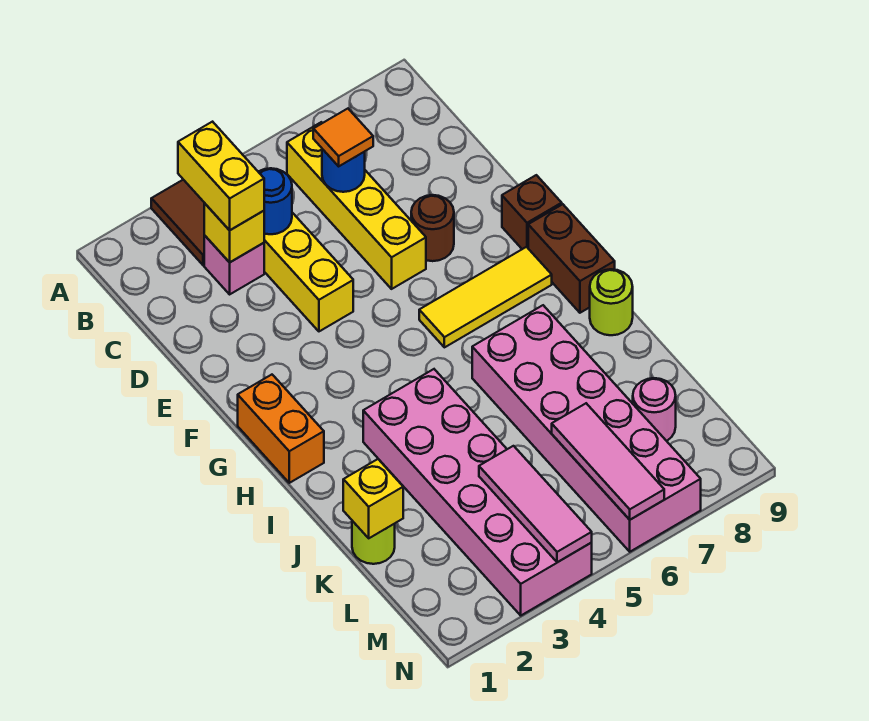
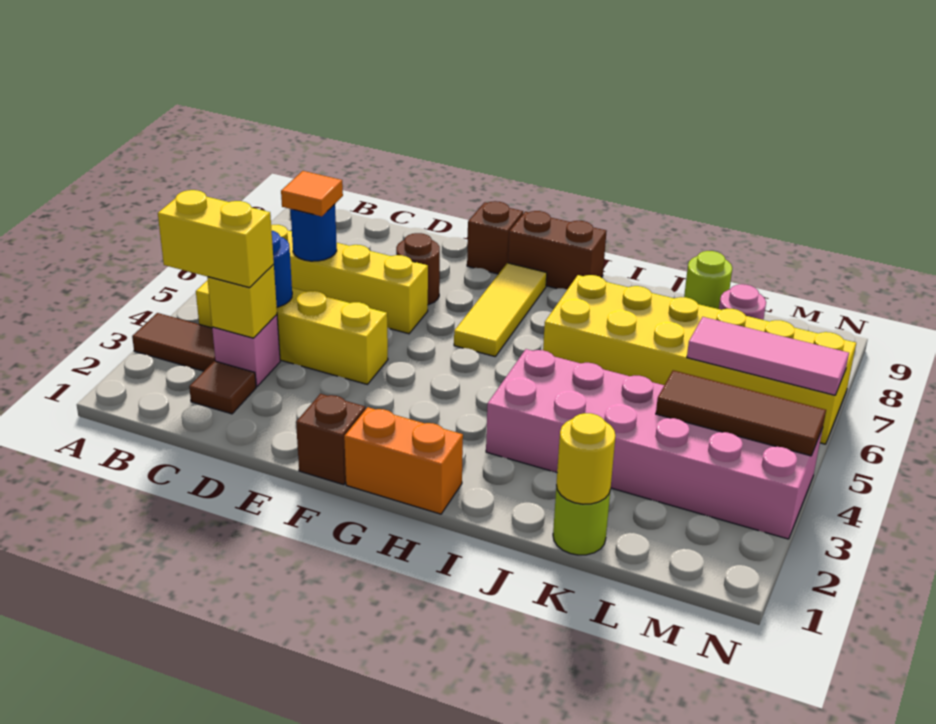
none -> brown 1x1 tile [189,361,256,414]
none -> brown 1x1 brick [296,394,365,485]
pink 2x6 brick [472,305,701,552] -> yellow 2x6 brick [543,275,856,444]
lime 1x1 round brick [590,269,633,335] -> lime 1x1 round brick moved to [684,251,732,309]
yellow 1x1 brick [343,459,403,538] -> yellow 1x1 round brick [556,413,616,504]
pink 1x3 tile [479,446,592,562] -> brown 1x3 tile [656,370,826,456]

